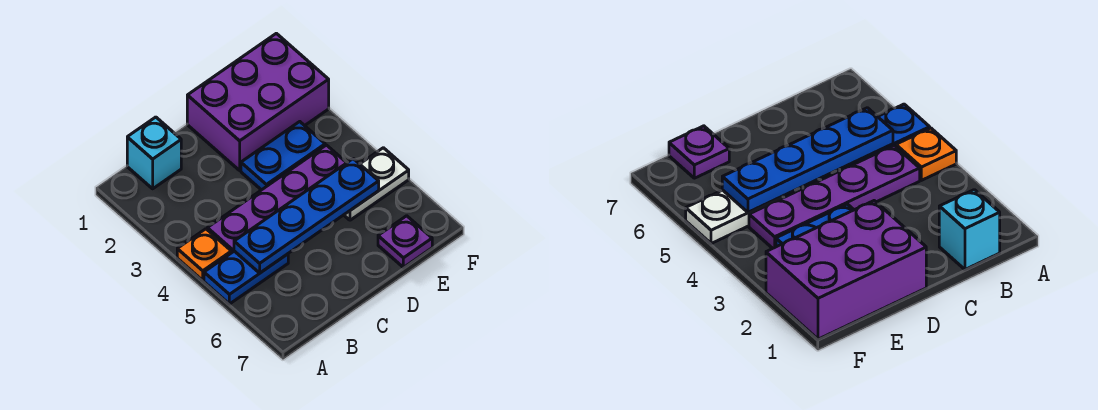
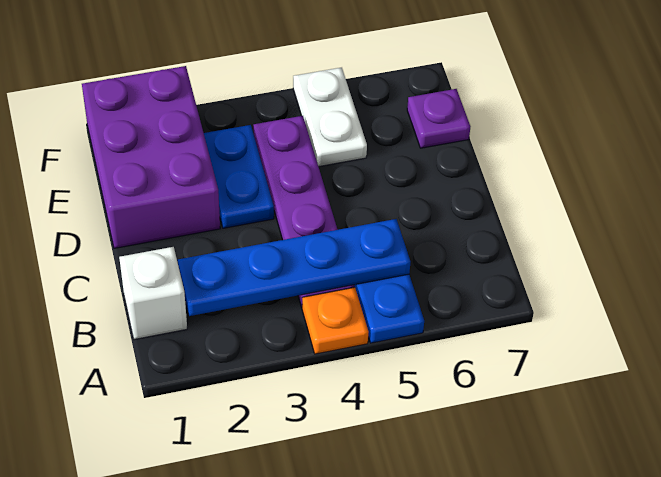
cyan 1x1 brick [127,117,181,189] -> white 1x1 brick [119,247,187,340]
blue 1x4 plate [234,159,379,273] -> blue 1x4 plate turned to [178,219,410,316]

